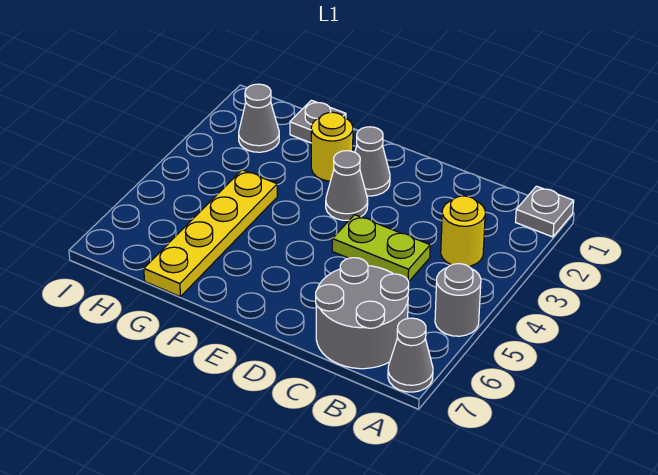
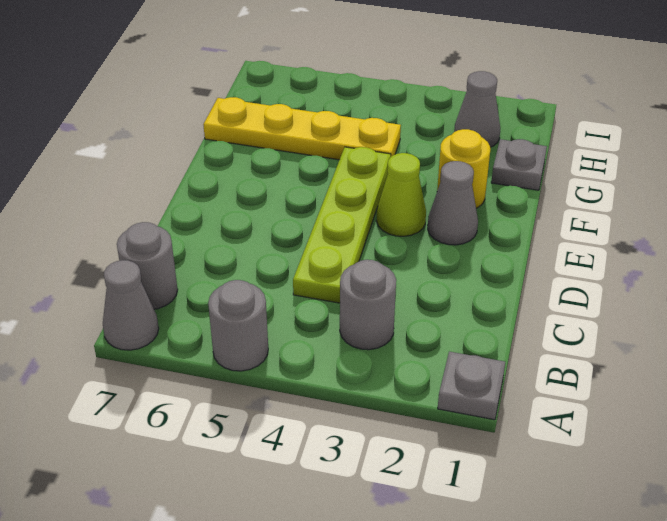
yellow 1x1 round brick [441,196,485,266] -> grey 1x1 round brick [340,260,396,350]
grey 2x2 round brick [316,258,409,369] -> grey 1x1 round brick [117,222,178,309]
lime 1x2 plate [332,215,430,282] -> lime 1x4 plate [293,147,391,303]
grey 1x1 cone [326,151,368,220] -> lime 1x1 cone [377,153,426,236]

